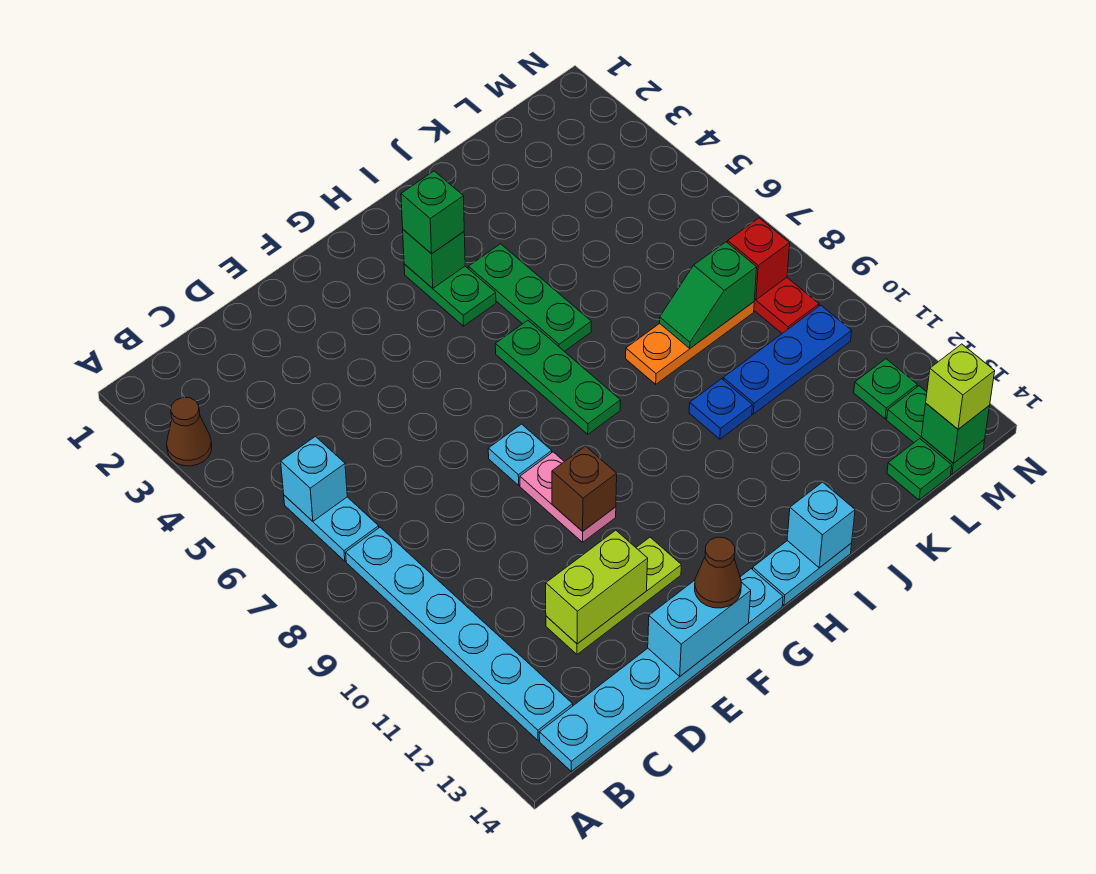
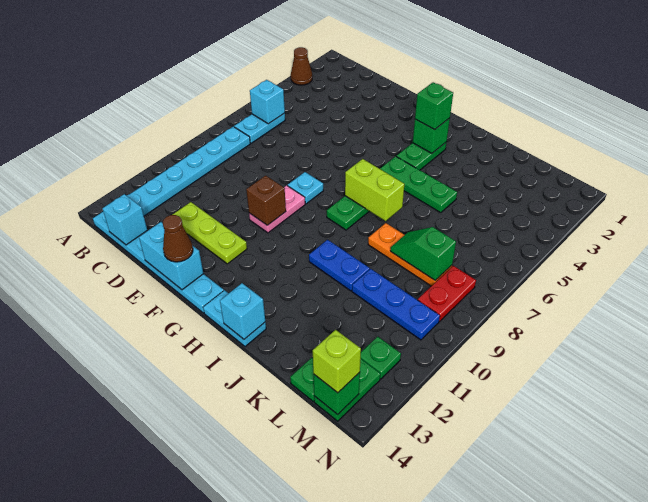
none -> cyan 1x1 brick [103,194,147,245]
lime 1x2 brick [546,530,648,644] -> lime 1x2 brick moved to [345,159,404,221]
green 1x3 plate [468,244,591,352] -> green 1x3 plate turned to [380,156,457,213]
blue 1x1 plate [689,379,752,439] -> blue 1x2 plate [309,240,370,291]
red 1x1 brick [728,218,790,300] -> none

